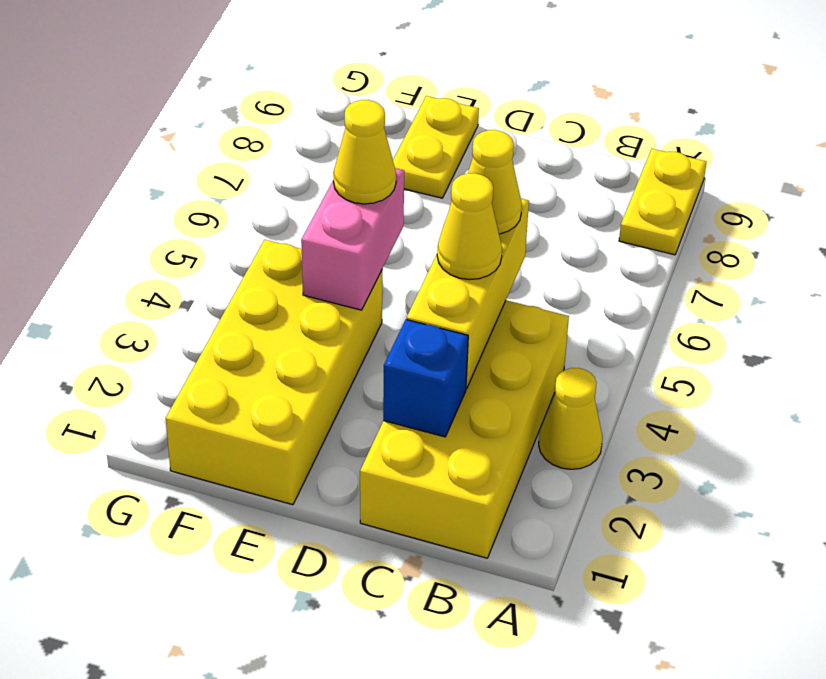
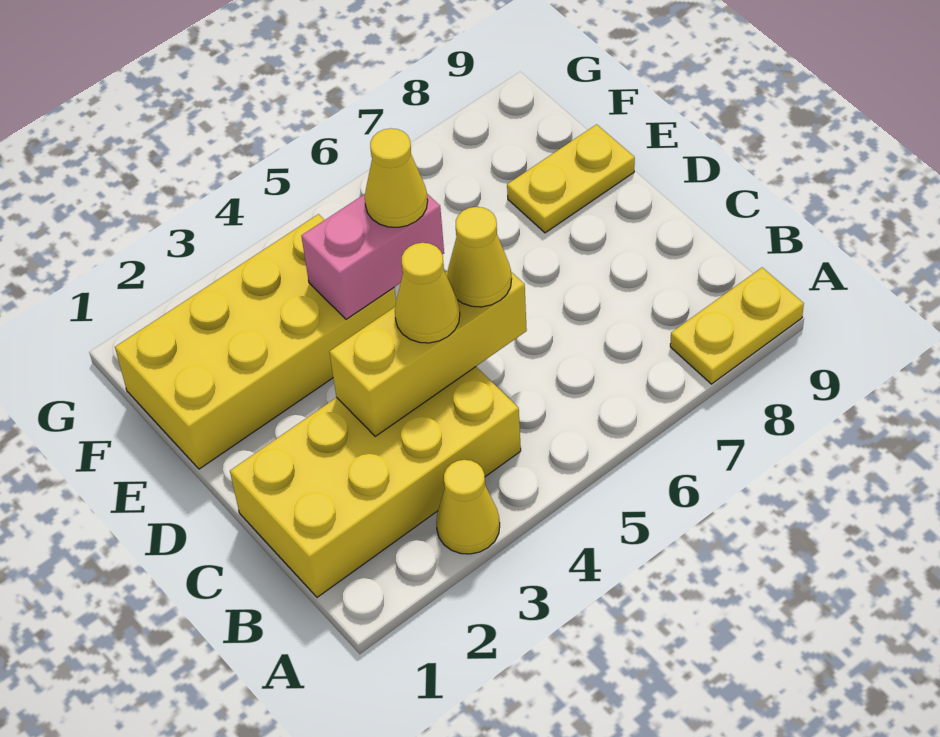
blue 1x1 brick [383,320,468,437] -> none

